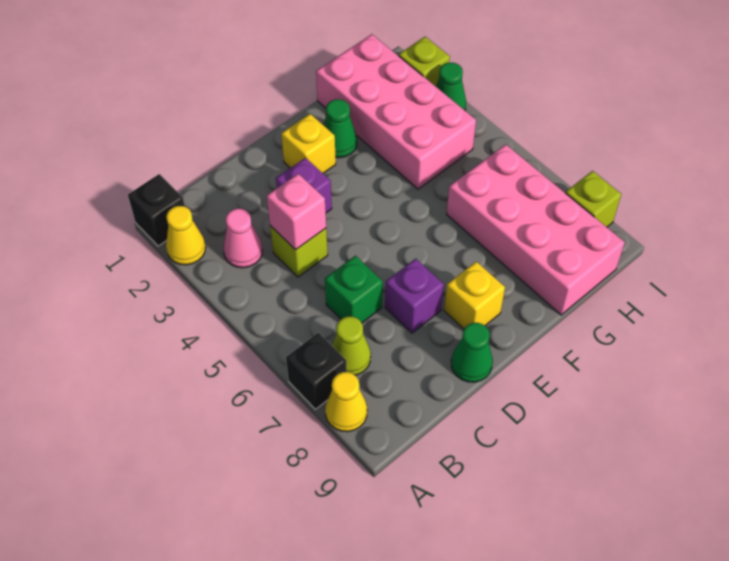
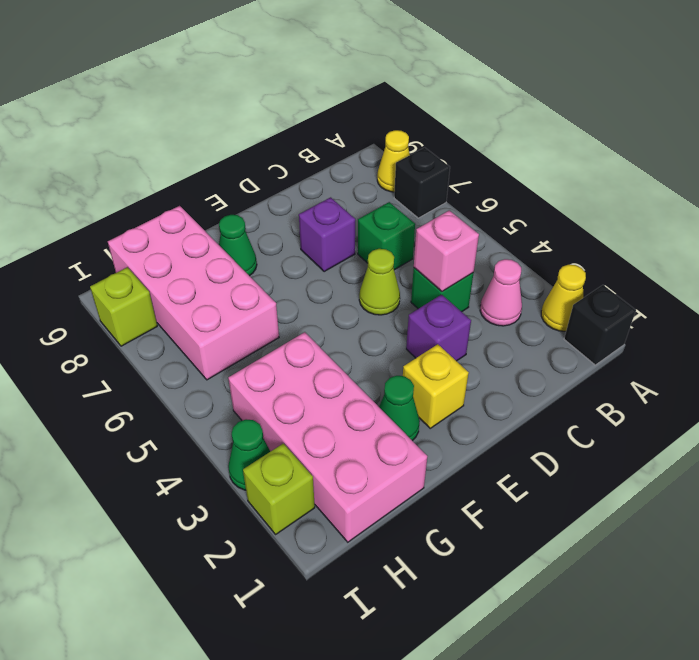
lime 1x1 cone [332,317,371,375] -> lime 1x1 cone moved to [359,249,400,315]
lime 1x1 brick [270,226,328,277] -> green 1x1 brick [411,268,473,312]
green 1x1 cone [451,323,493,382] -> green 1x1 cone moved to [219,215,257,276]
yellow 1x1 brick [444,262,505,329] -> none

